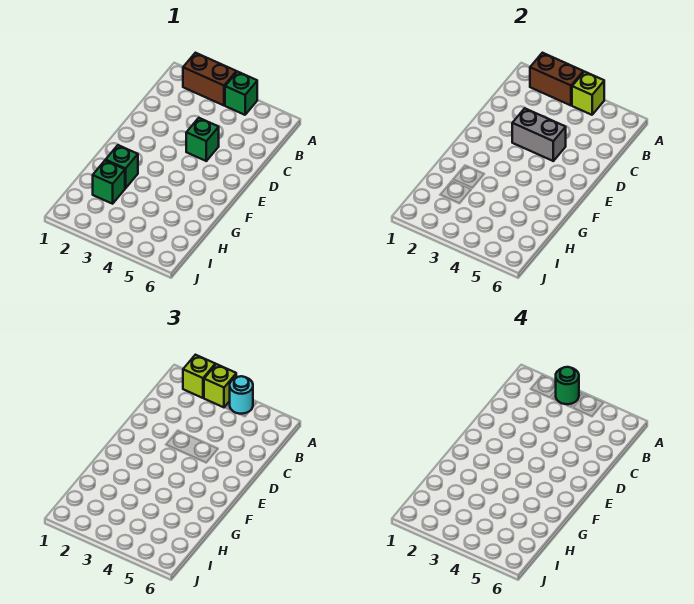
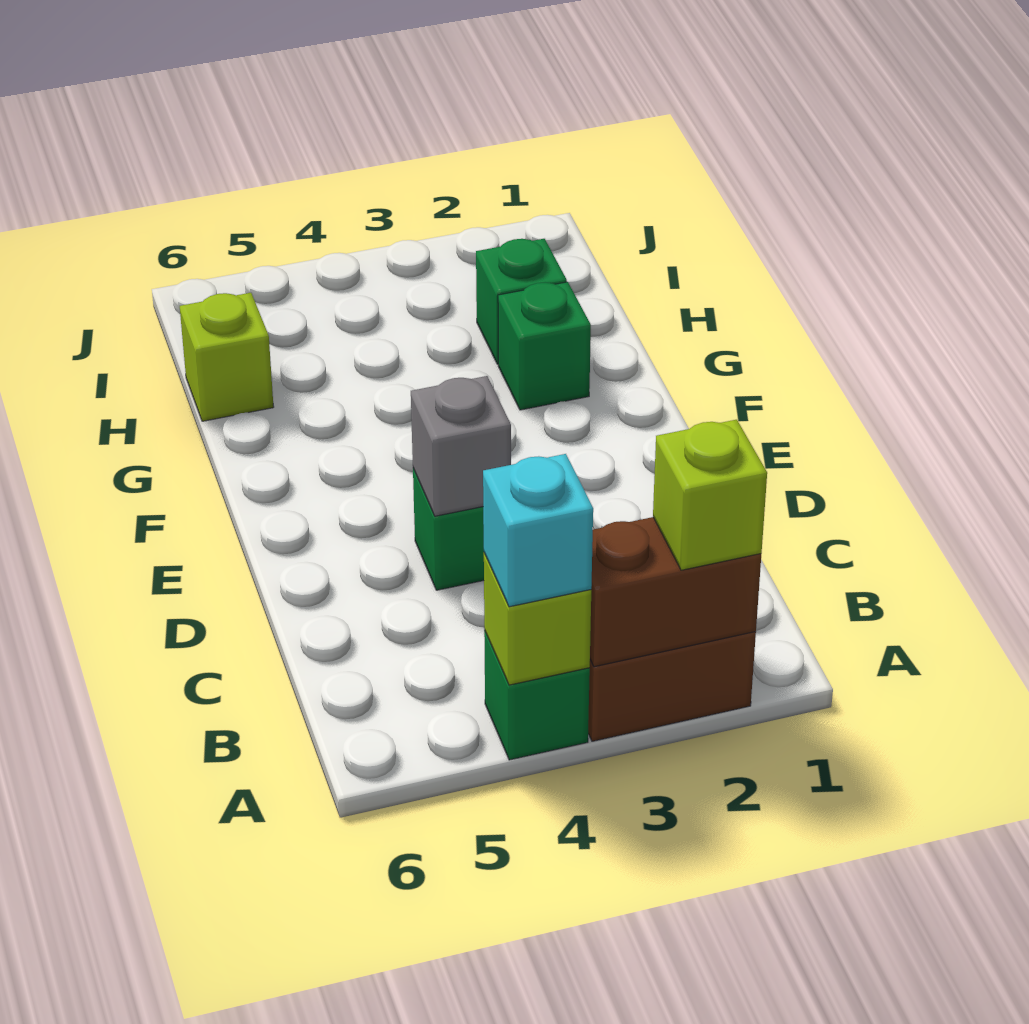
lime 1x1 brick [204,364,236,407] -> lime 1x1 brick moved to [180,293,274,421]
green 1x1 round brick [556,367,579,404] -> none
cyan 1x1 round brick [230,376,253,414] -> cyan 1x1 brick [483,454,593,607]
grey 1x2 brick [512,108,566,161] -> grey 1x1 brick [411,376,511,516]

